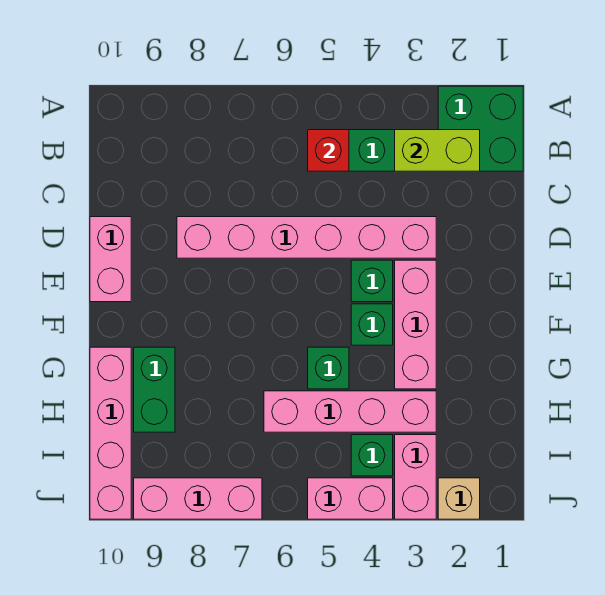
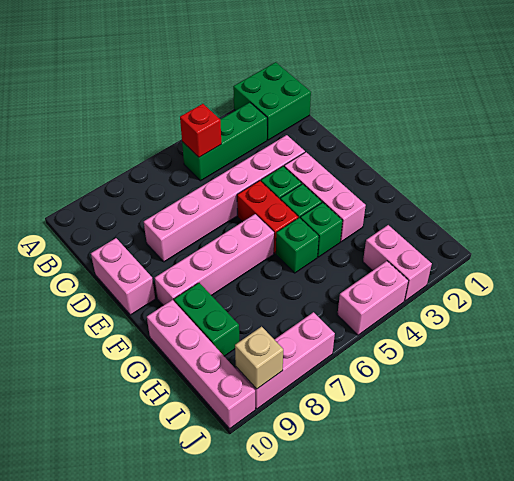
lime 1x2 brick [395,130,480,171] -> none
none -> red 1x2 brick [237,181,298,253]
pink 1x4 brick [264,391,436,432] -> pink 1x4 brick moved to [155,214,274,306]
green 1x1 brick [351,435,393,476] -> green 1x1 brick moved to [300,202,343,257]
tan 1x1 brick [438,478,480,519] -> tan 1x1 brick moved to [235,327,283,389]

